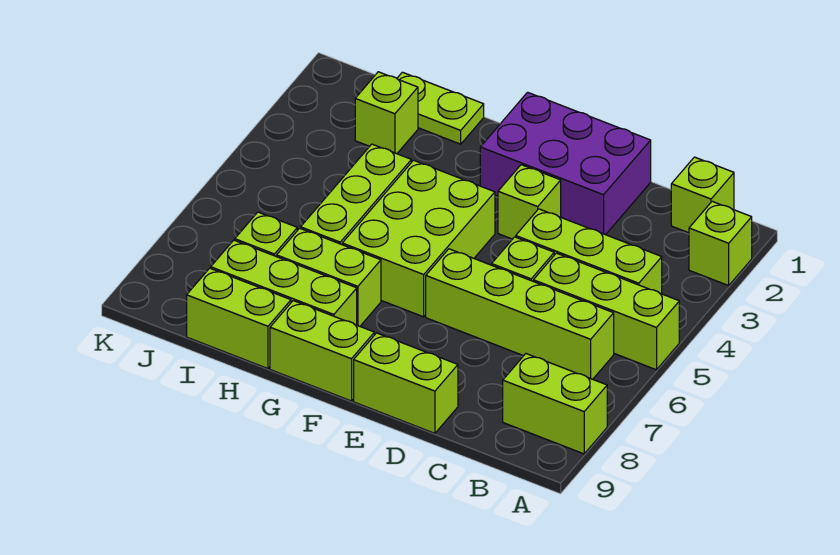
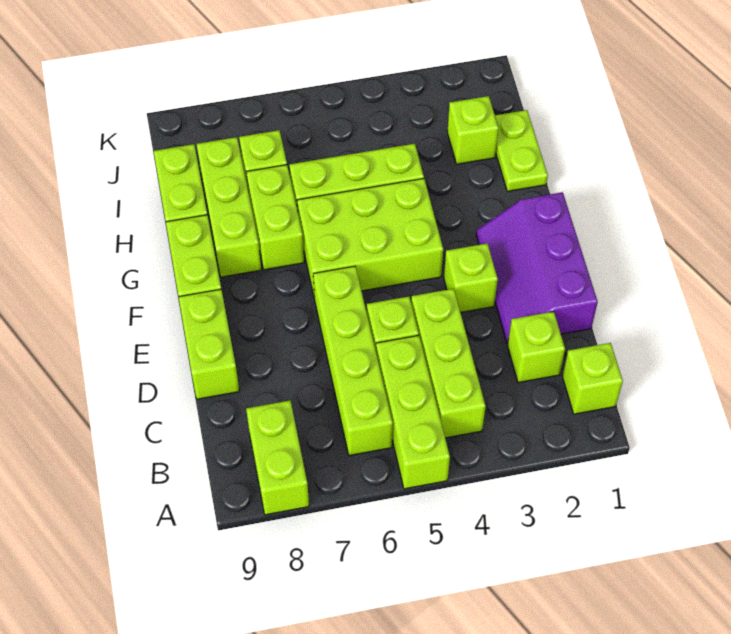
lime 1x1 brick [689,201,752,286] -> lime 1x1 brick moved to [507,312,565,383]
purple 2x3 brick [480,92,651,235] -> purple 2x3 slope [476,192,598,344]

